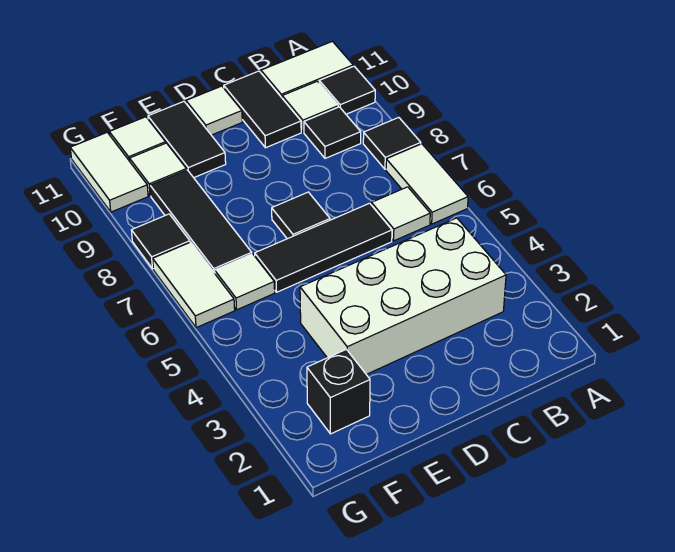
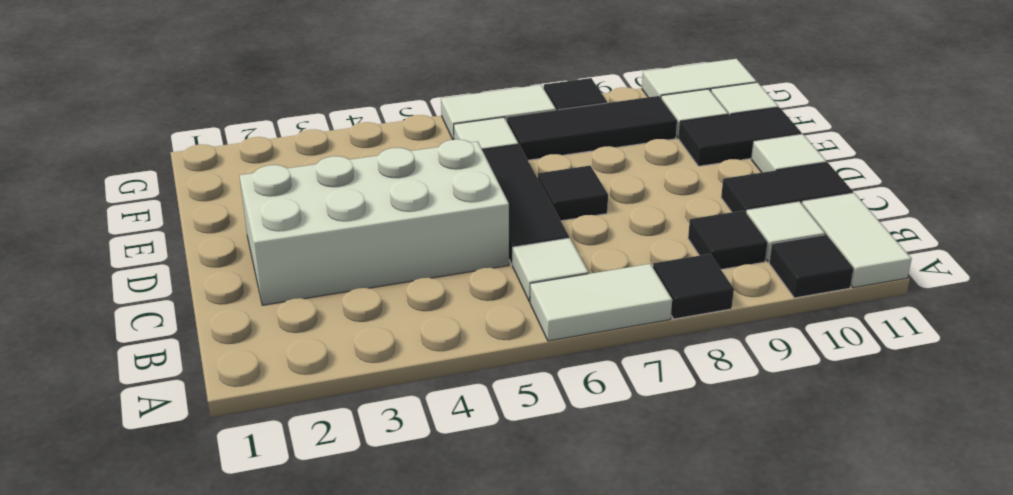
white 2x4 brick [300,218,506,374] -> white 2x4 brick turned to [239,139,509,305]
black 1x1 brick [307,349,370,434] -> none

